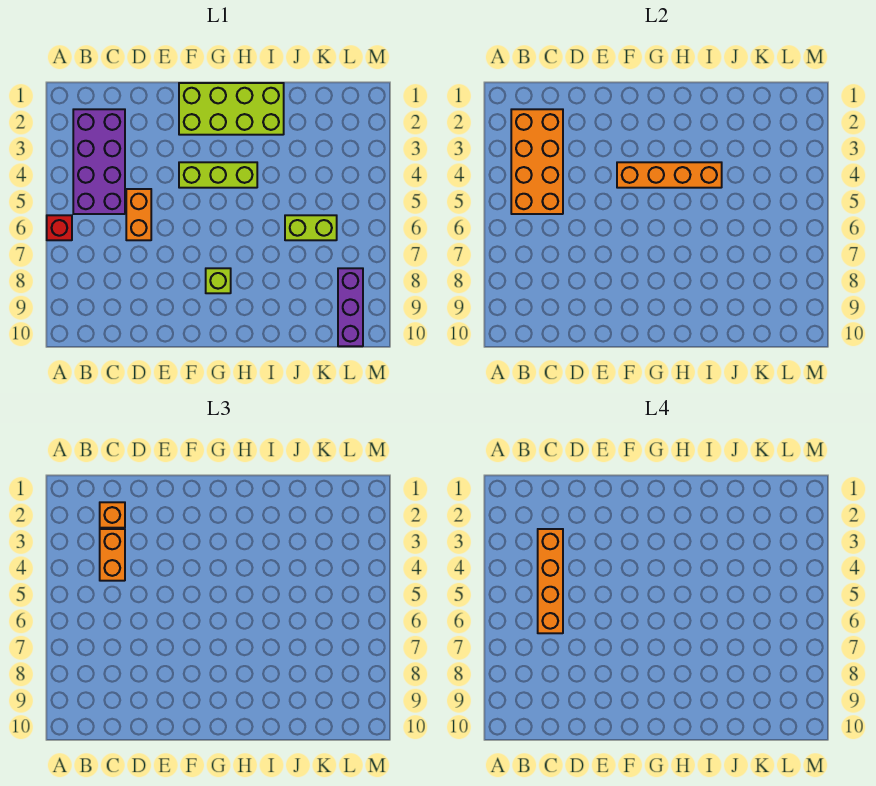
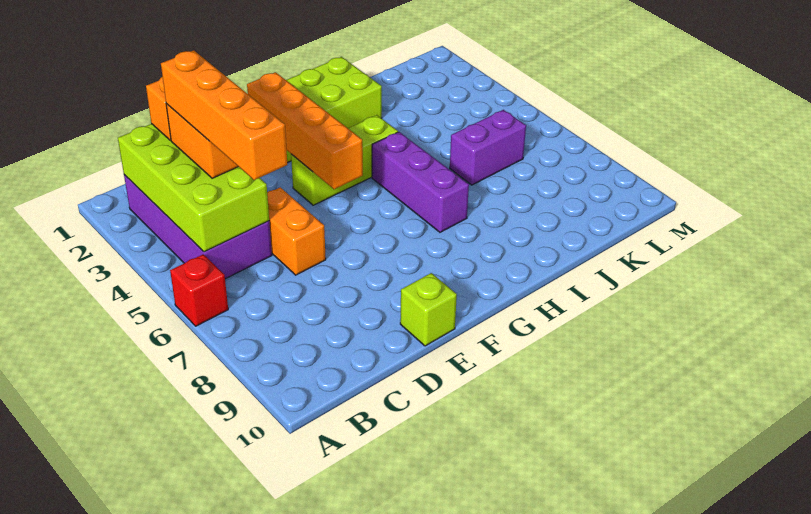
orange 2x4 brick [511,109,563,214] -> lime 2x4 brick [118,124,269,252]
orange 1x4 brick [617,162,722,188] -> orange 1x4 brick turned to [247,72,363,189]
lime 1x1 brick [206,268,231,293] -> lime 1x1 brick moved to [400,273,457,346]
lime 1x2 brick [285,215,337,240] -> purple 1x2 brick [450,110,526,185]
purple 1x3 brick [338,268,363,346] -> purple 1x3 brick moved to [372,132,469,232]

